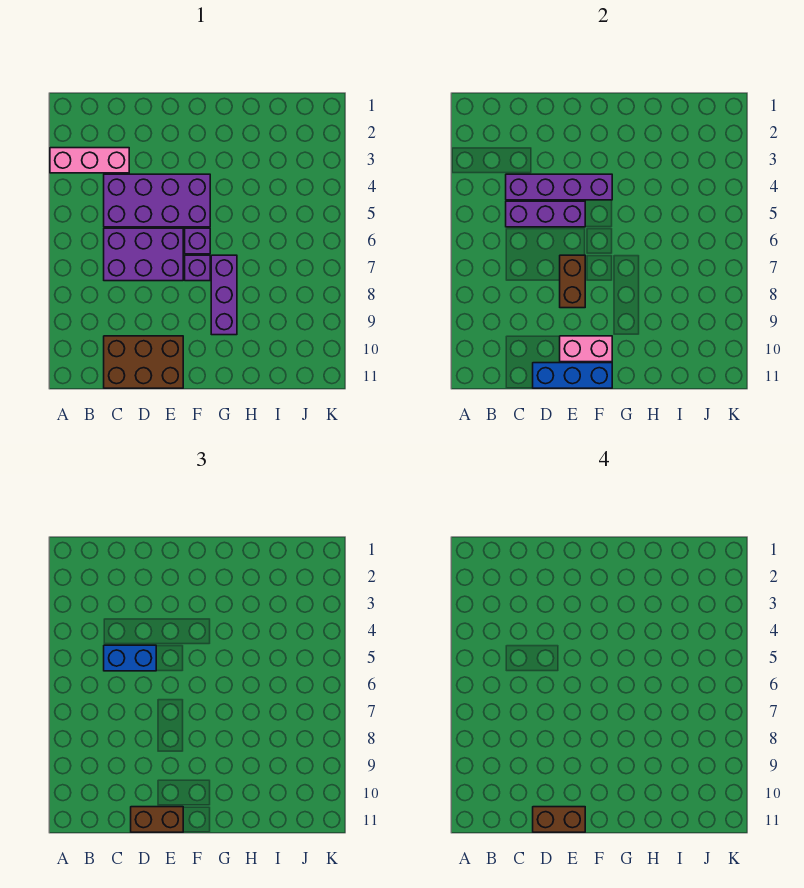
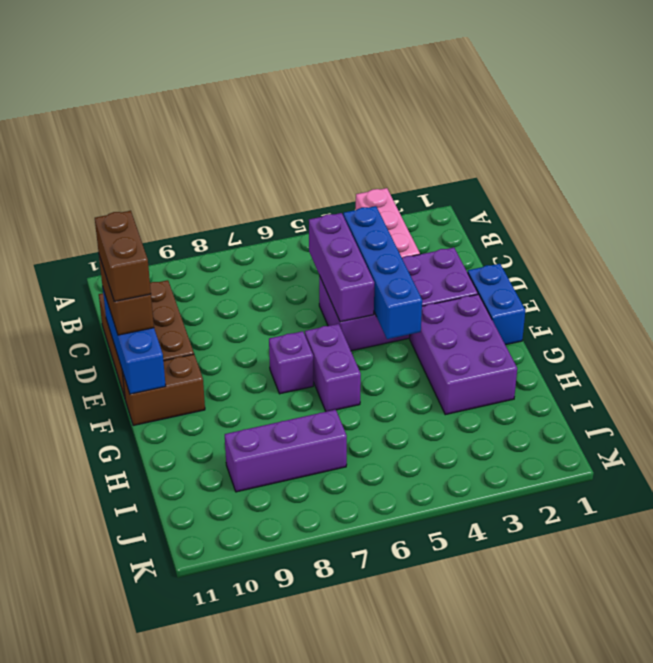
purple 2x4 brick [104,174,210,227] -> purple 2x4 brick turned to [319,247,478,351]
purple 1x4 brick [506,174,612,200] -> blue 1x4 brick [343,206,422,339]
blue 1x2 brick [104,645,156,671] -> blue 1x2 brick moved to [468,264,525,345]
purple 2x3 brick [104,228,183,281] -> purple 2x3 brick moved to [410,294,517,415]
brown 1x2 brick [560,255,585,308] -> brown 1x2 brick moved to [122,354,205,426]
pink 1x2 brick [560,336,612,362] -> none
purple 1x1 brick [185,228,210,254] -> purple 1x2 brick [305,324,361,412]
purple 1x3 brick [211,255,237,335] -> purple 1x3 brick moved to [225,410,347,492]

